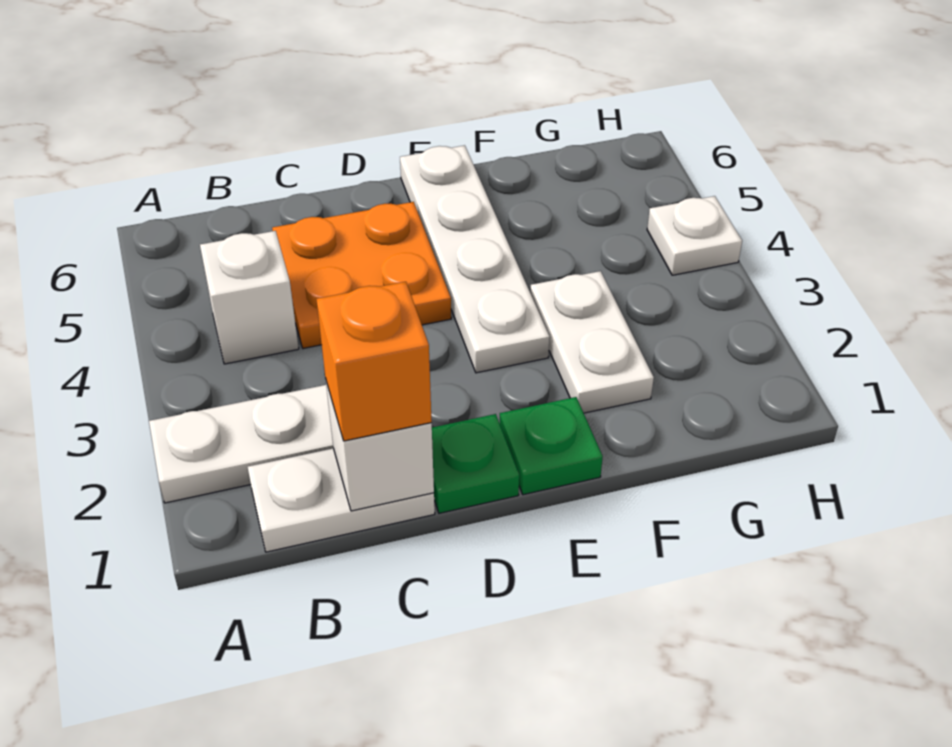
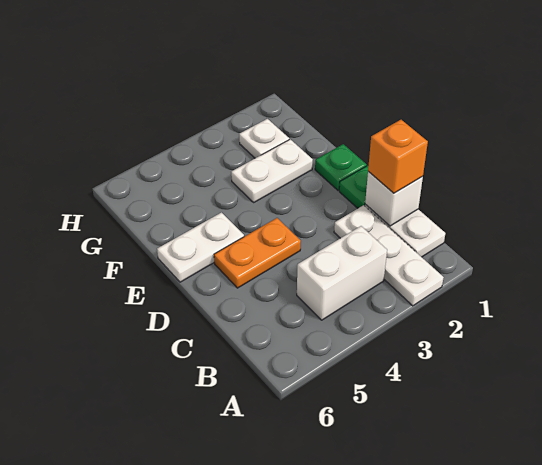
white 1x1 brick [200,231,299,364] -> white 1x2 brick [297,226,387,320]
orange 2x2 plate [272,202,451,348] -> orange 1x2 plate [214,218,301,288]
white 1x4 plate [400,145,550,373] -> white 1x2 plate [157,212,244,282]
white 1x1 plate [647,196,742,275] -> white 1x1 plate moved to [239,119,289,158]

